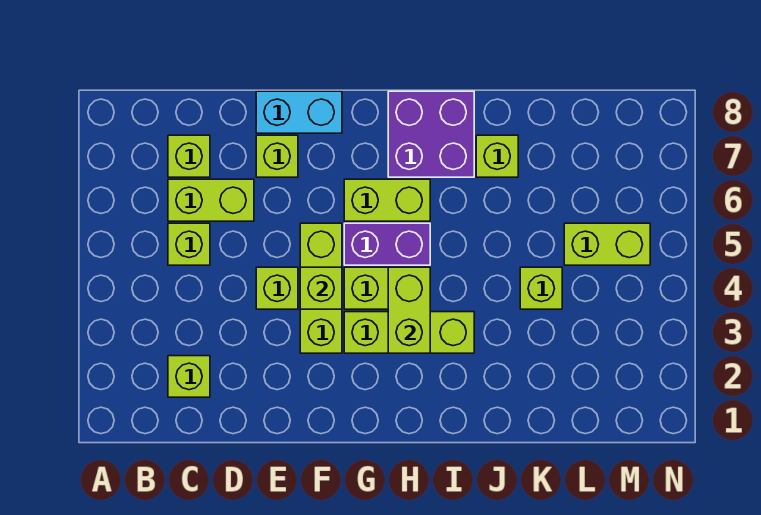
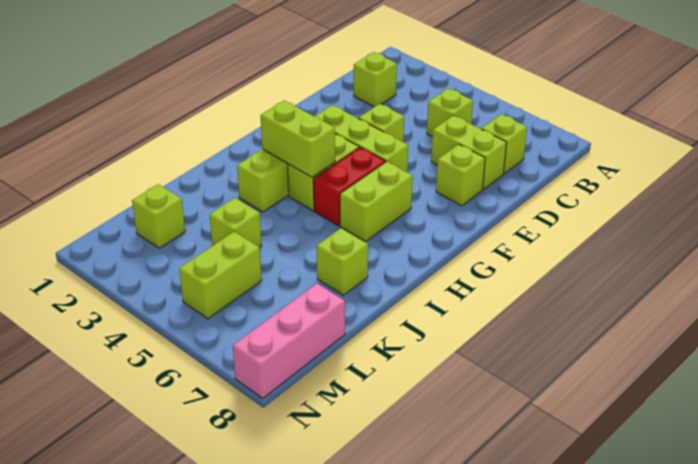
lime 1x2 brick [168,179,254,221] -> lime 1x2 brick turned to [431,116,507,190]
cyan 1x2 brick [256,91,342,133] -> none
lime 1x1 brick [300,267,342,309] -> lime 1x1 brick moved to [132,184,185,248]
purple 1x2 brick [344,223,430,265] -> red 1x2 brick [313,147,385,226]
purple 2x2 brick [388,91,474,177] -> none
none -> pink 1x3 brick [233,284,345,398]

